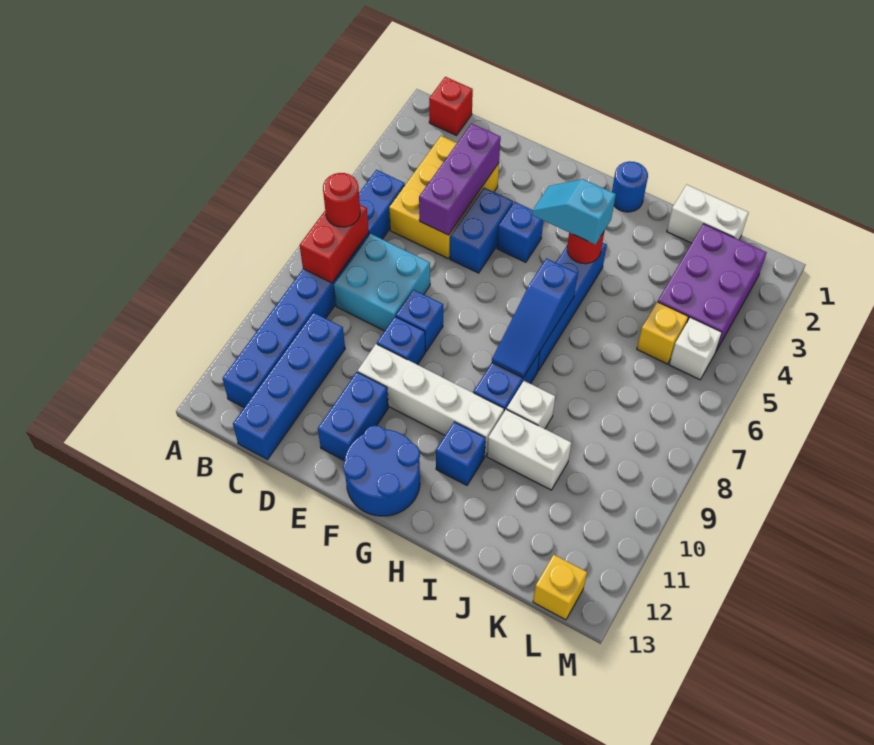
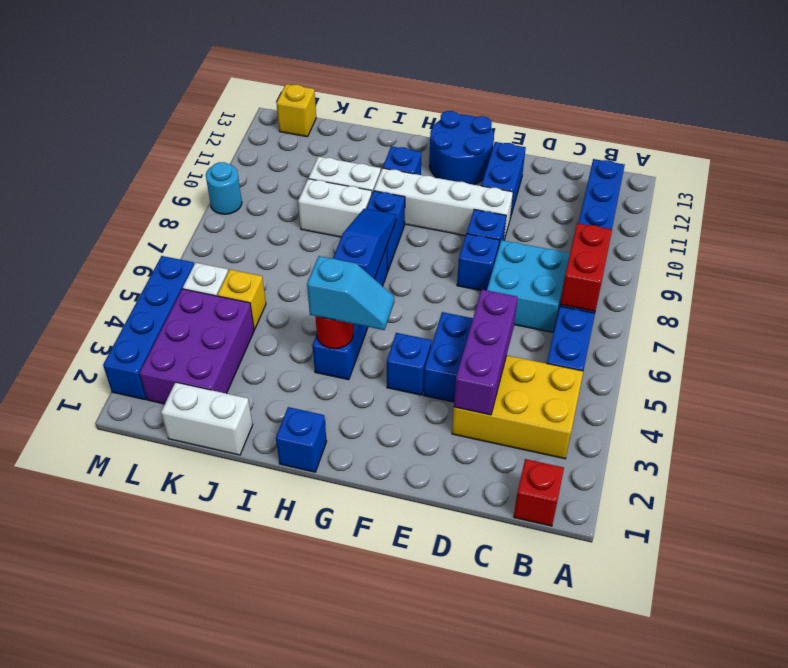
red 1x1 round brick [323,173,360,227] -> none
yellow 2x3 brick [389,136,499,258] -> yellow 2x3 brick turned to [452,356,583,459]
blue 1x4 brick [233,312,345,459] -> blue 1x4 brick moved to [103,256,194,400]
blue 1x1 round brick [612,161,648,212] -> blue 1x1 brick [276,407,327,472]
white 1x1 brick [507,381,555,429] -> white 1x2 brick [298,179,372,237]
none -> cyan 1x1 round brick [206,162,242,214]

